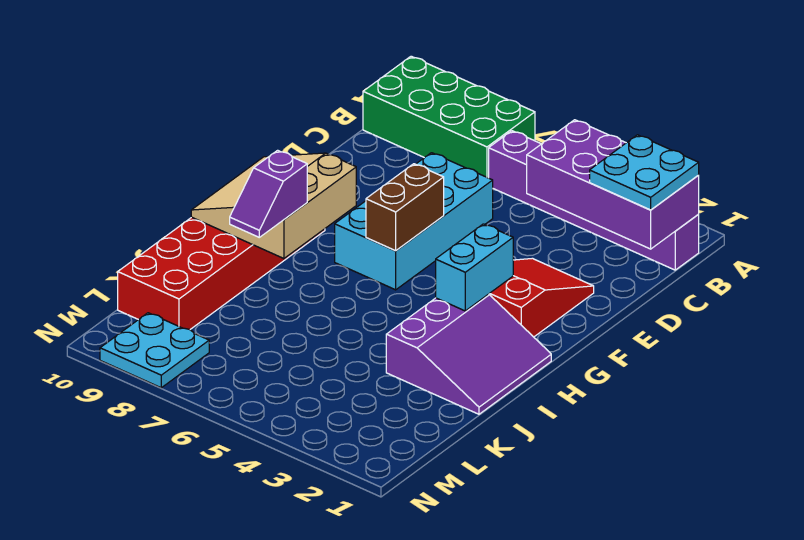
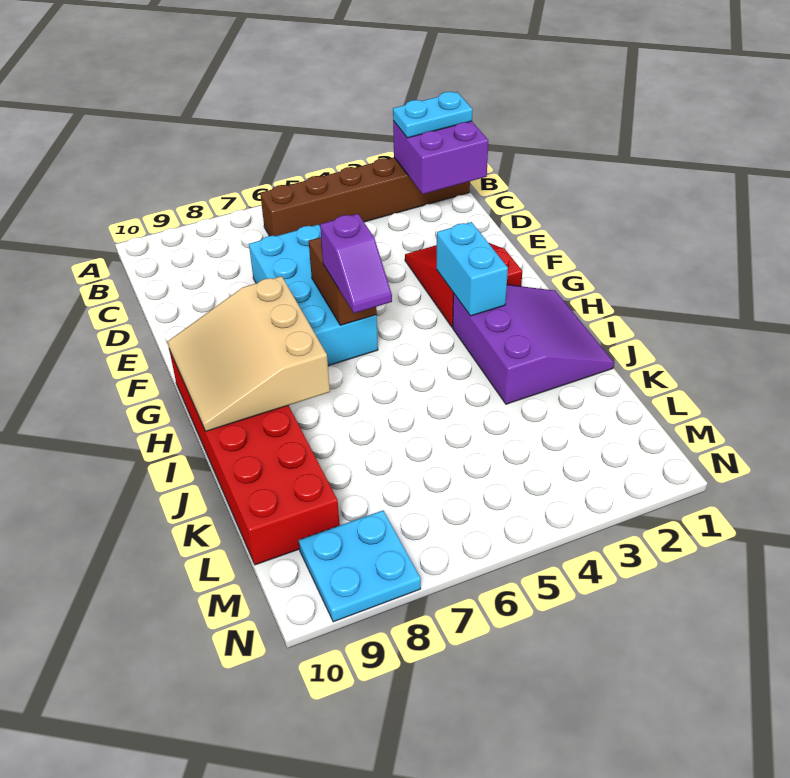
green 2x4 brick [363,56,535,178] -> none
purple 1x6 brick [489,131,699,270] -> brown 1x6 brick [260,158,470,236]
purple 2x4 brick [527,120,699,249] -> purple 2x2 brick [393,121,488,194]
cyan 2x2 plate [590,135,699,210] -> cyan 1x2 plate [393,92,473,138]
purple 1x2 slope [230,150,307,237] -> purple 1x2 slope moved to [320,214,392,313]

